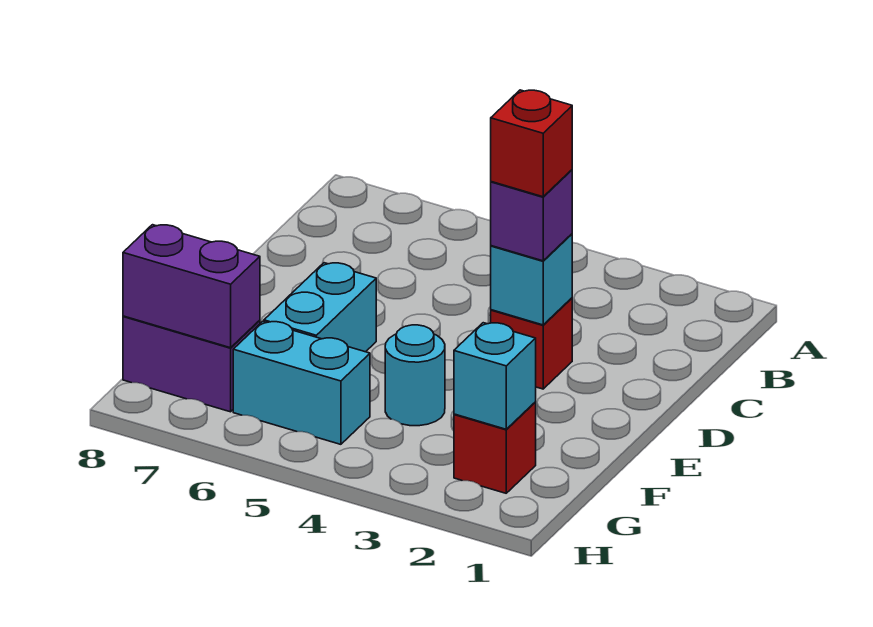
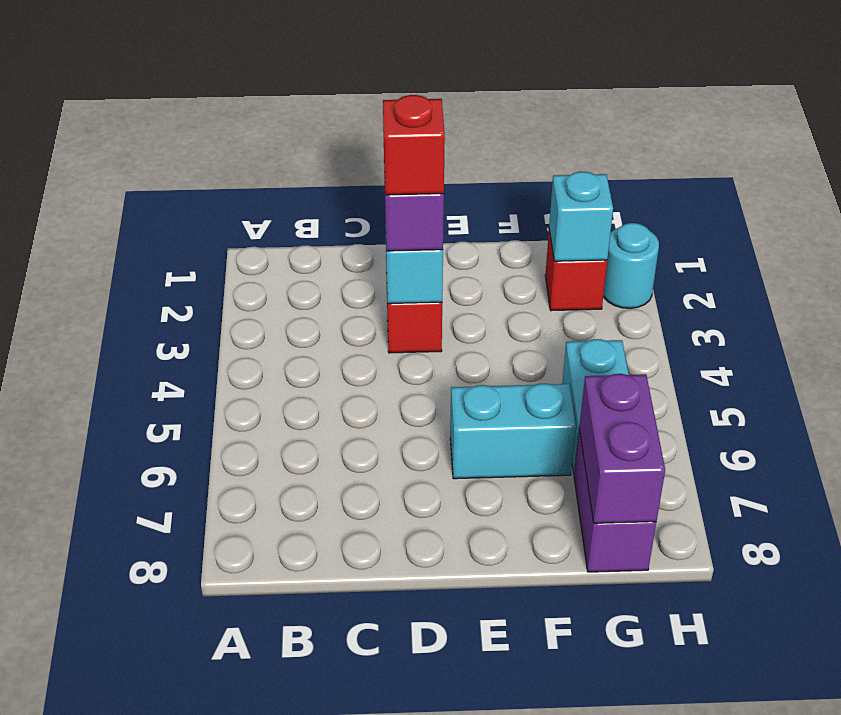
cyan 1x1 round brick [385,325,445,426] -> cyan 1x1 round brick moved to [603,223,659,308]

